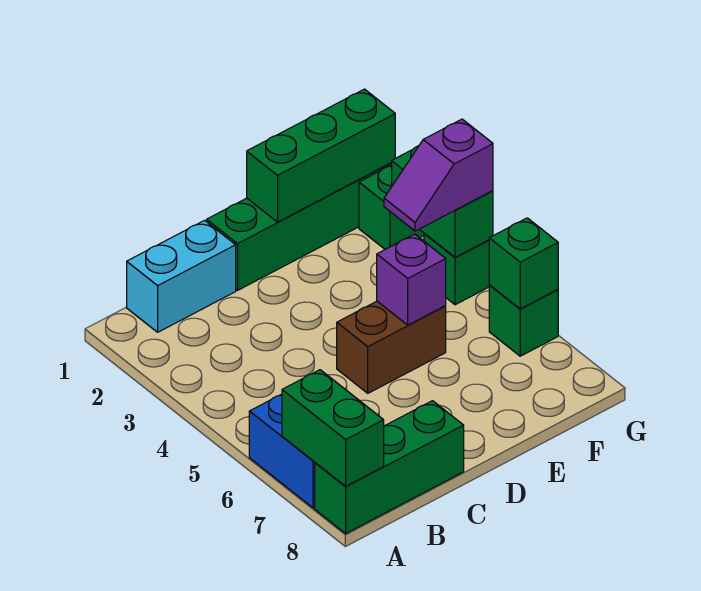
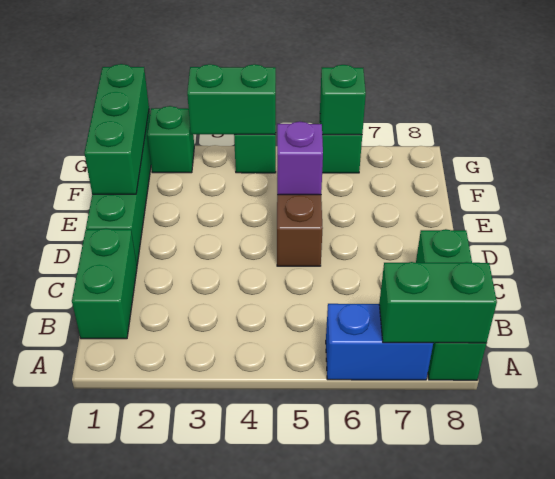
cyan 1x2 brick [127,220,236,332] -> green 1x2 brick [72,228,137,339]
purple 1x2 slope [384,119,493,231] -> none

